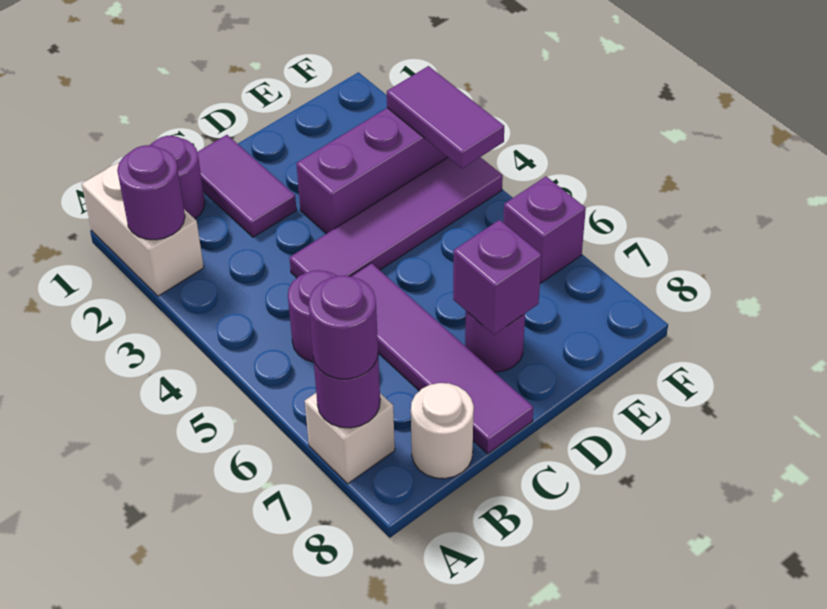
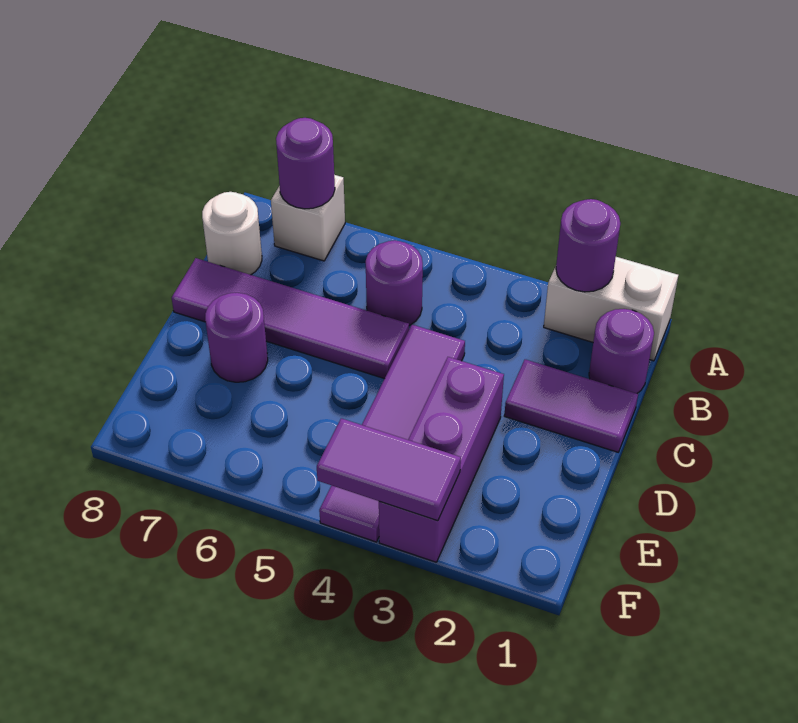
purple 1x1 round brick [309,276,378,379] -> none
purple 1x1 brick [453,220,542,335] -> none
purple 1x1 brick [503,176,586,283] -> none

